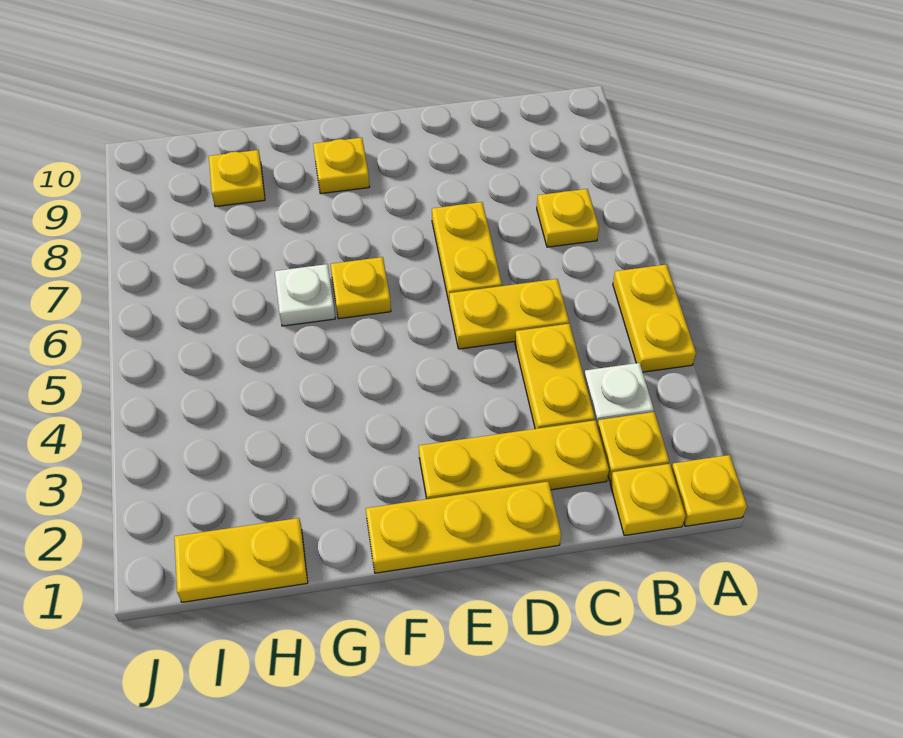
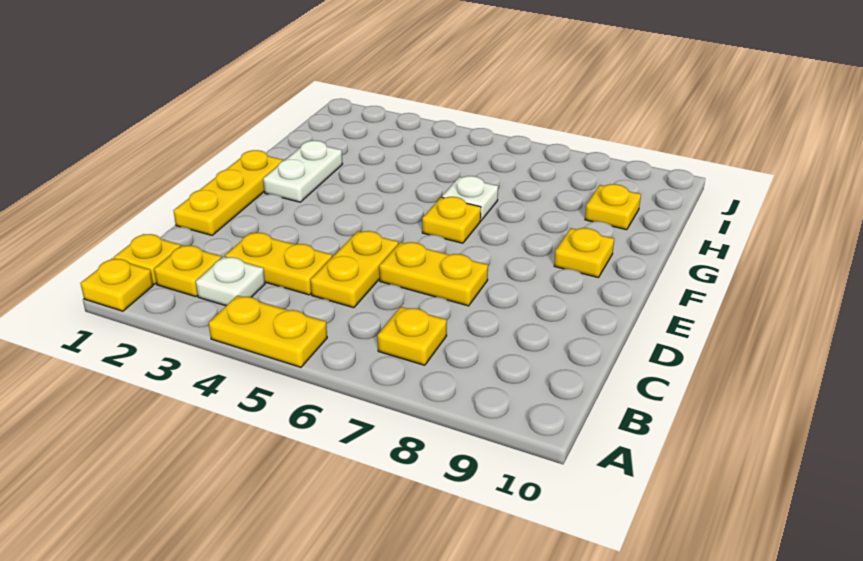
yellow 1x3 plate [419,420,609,499] -> none
none -> white 1x2 plate [263,141,343,202]
yellow 1x2 plate [174,518,308,602] -> none

